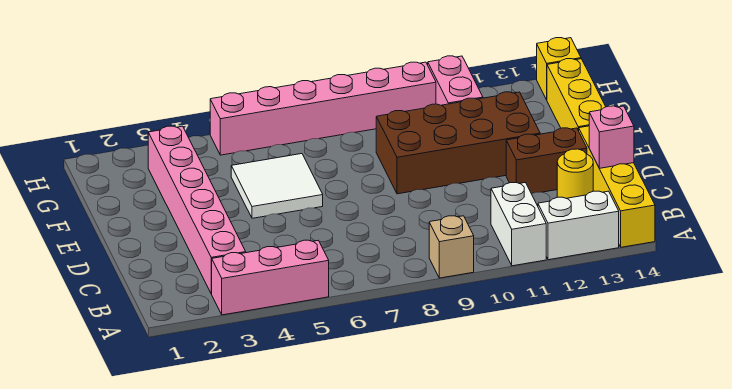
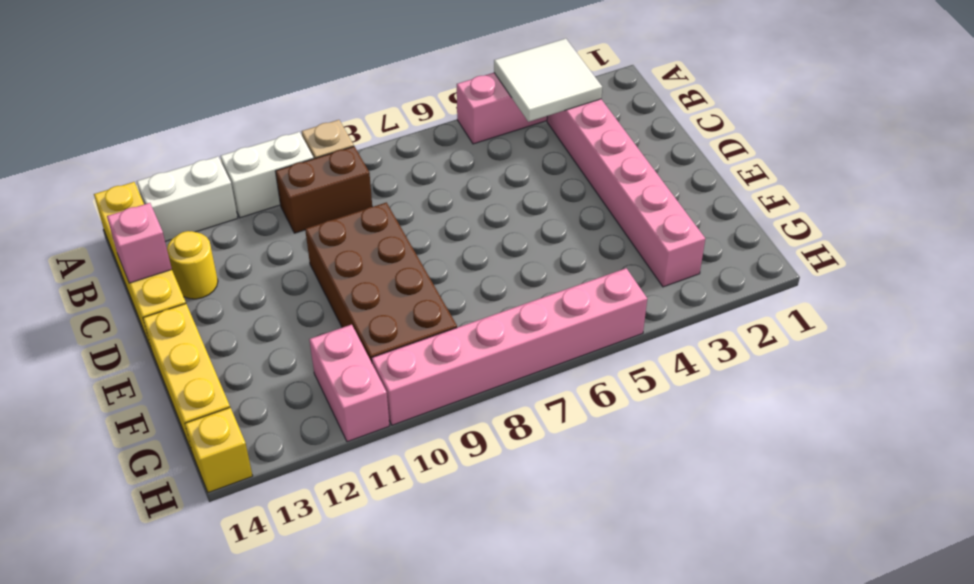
white 1x2 brick [491,183,546,266] -> white 1x2 brick turned to [221,132,314,218]
brown 1x2 brick [506,128,587,194] -> brown 1x2 brick moved to [275,147,372,233]
white 2x2 tile [231,154,323,218] -> white 2x2 tile moved to [494,38,602,122]
brown 2x4 brick [376,92,540,194] -> brown 2x4 brick turned to [305,202,457,363]

